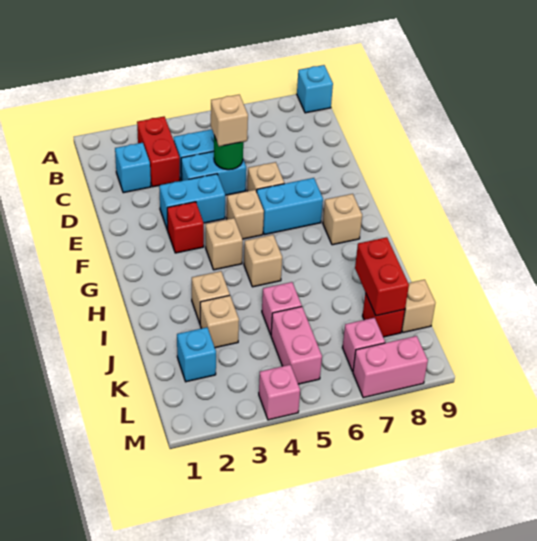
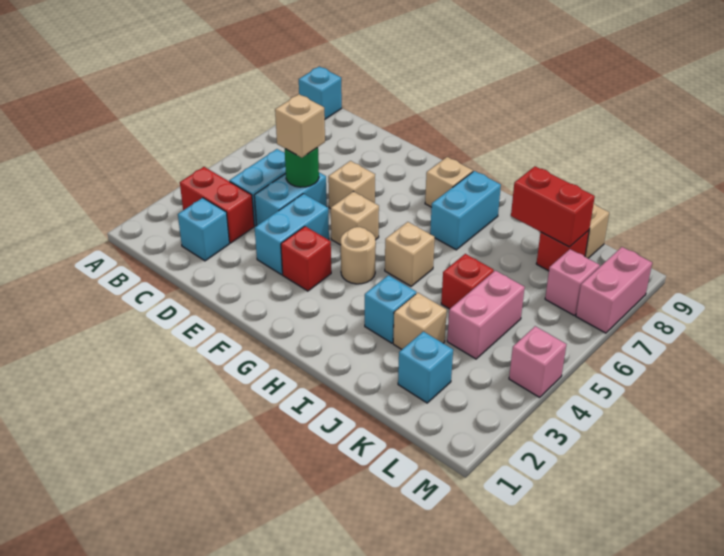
cyan 1x2 brick [257,178,323,235] -> cyan 1x2 brick moved to [430,171,501,250]
tan 1x1 brick [206,218,243,270] -> tan 1x1 round brick [341,227,376,284]
tan 1x1 brick [192,271,230,323] -> cyan 1x1 brick [365,275,416,343]
pink 1x1 brick [262,282,302,335] -> red 1x1 brick [441,254,494,309]
pink 1x2 brick [271,307,322,384] -> pink 1x2 brick turned to [447,271,525,359]

